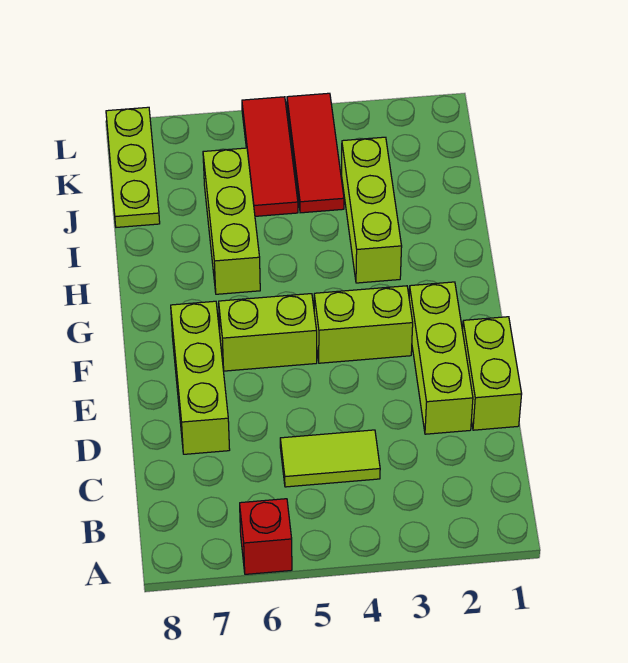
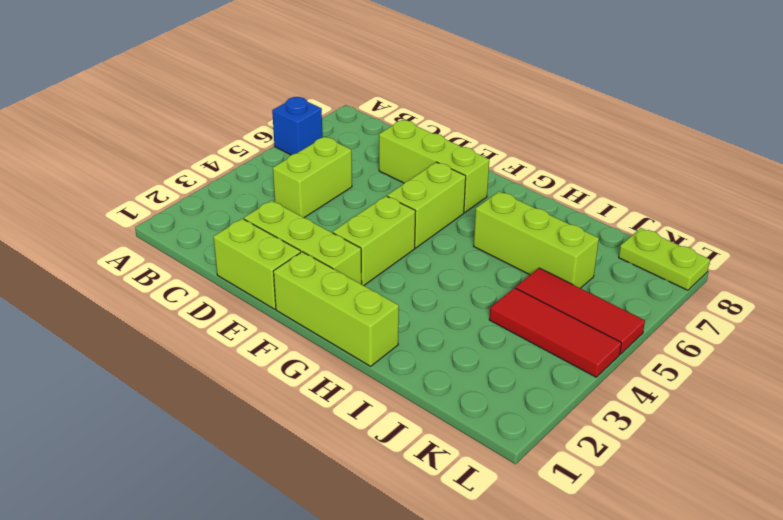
red 1x1 brick [240,499,292,574] -> blue 1x1 brick [272,97,322,155]
lime 1x2 tile [280,430,380,487] -> lime 1x2 brick [273,137,352,218]
lime 1x3 brick [341,137,402,283] -> lime 1x3 brick moved to [273,252,399,366]
lime 1x3 plate [106,107,160,227] -> lime 1x2 plate [619,228,710,290]

